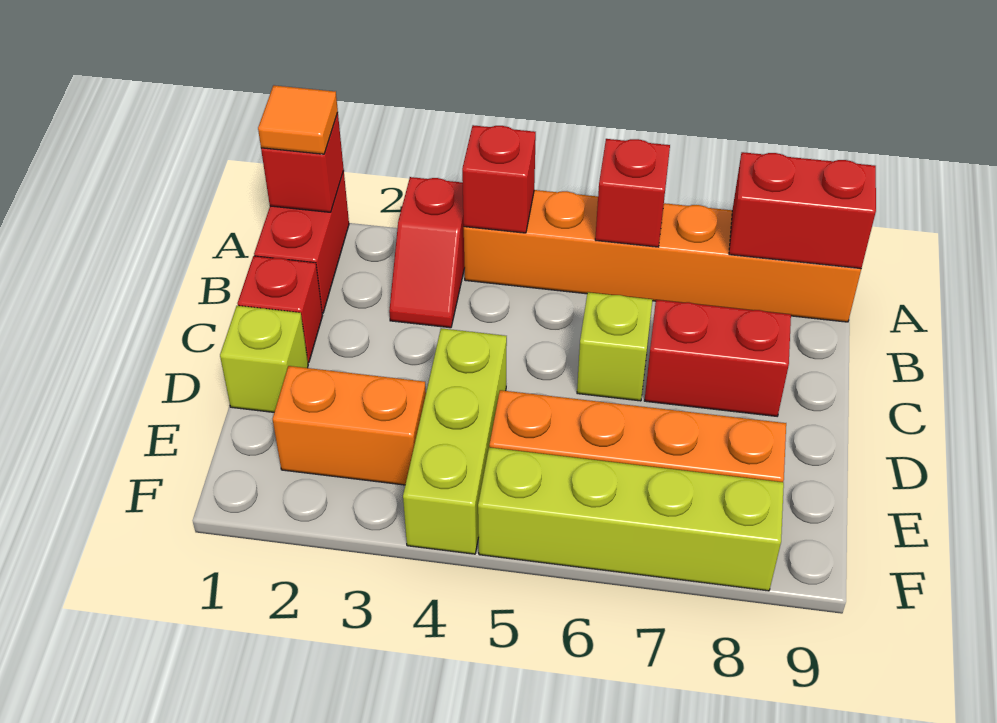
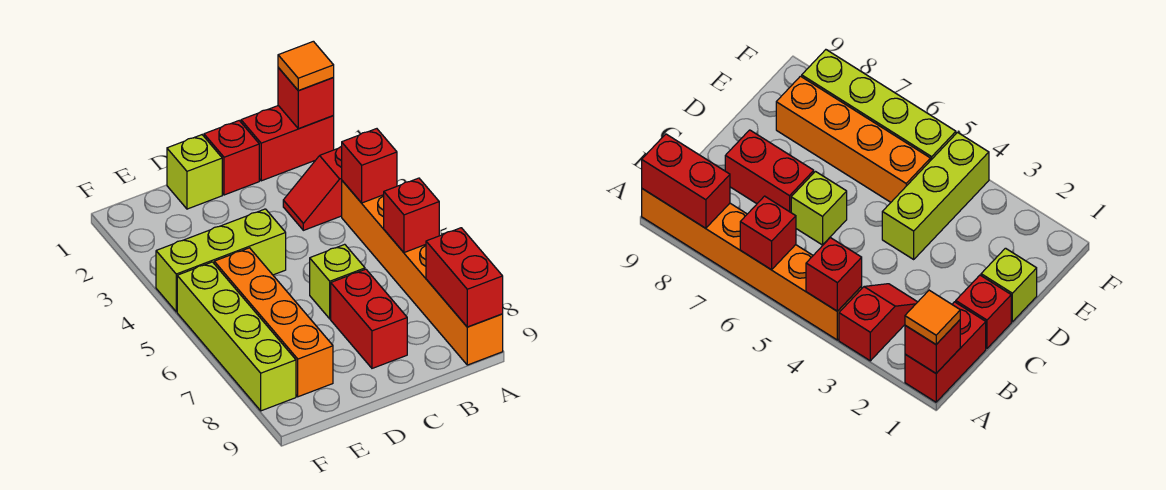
orange 1x2 brick [273,366,426,485] -> none

